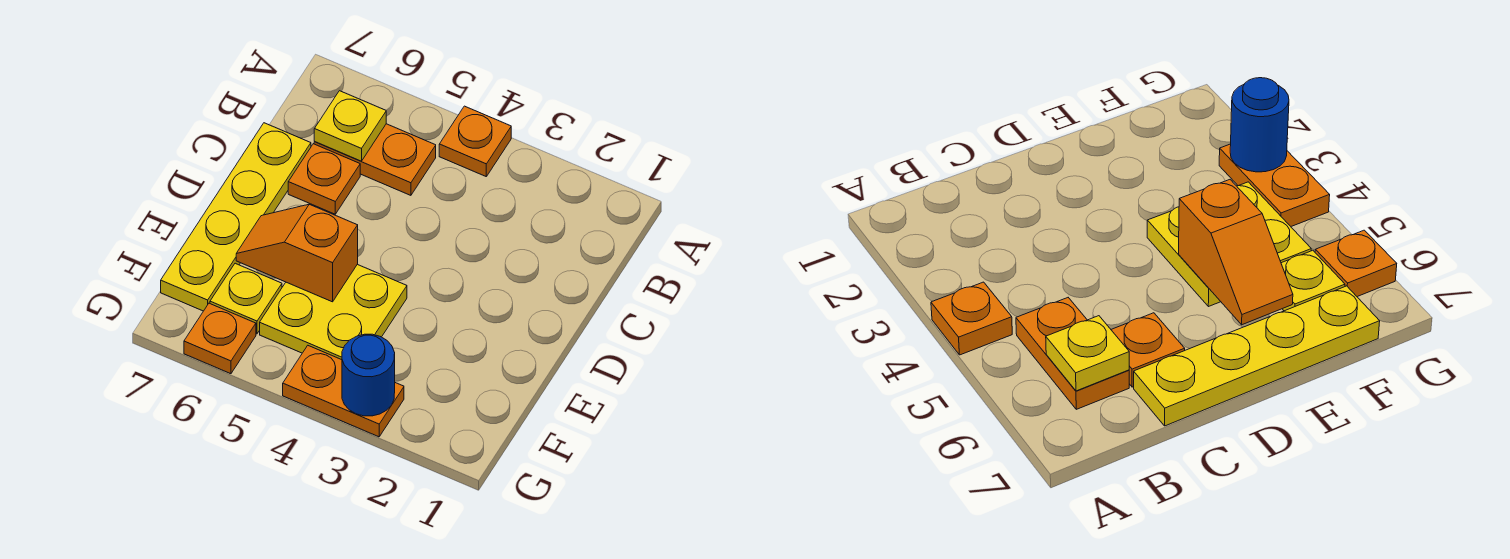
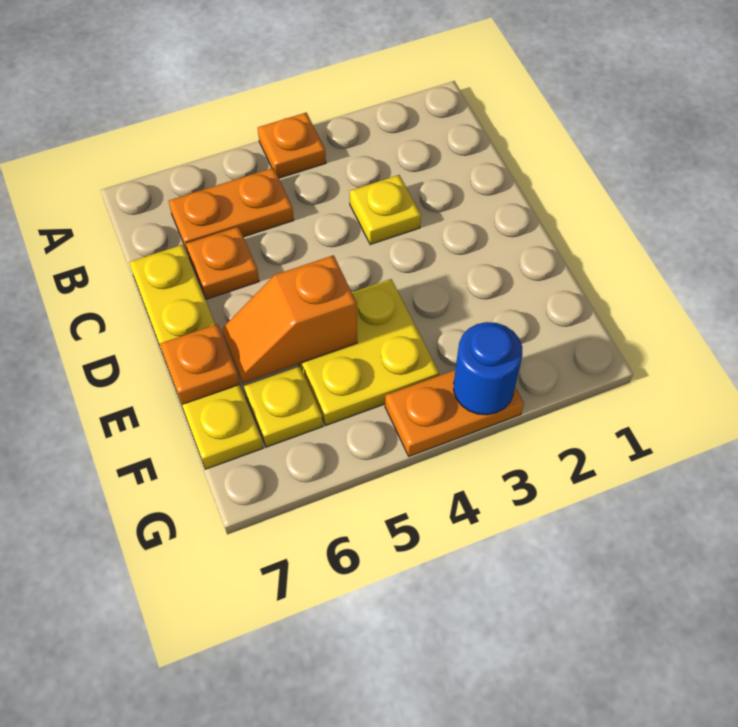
yellow 1x1 plate [314,91,386,161] -> yellow 1x1 plate moved to [350,175,421,244]
orange 1x1 plate [184,303,256,374] -> orange 1x1 plate moved to [160,324,240,404]

